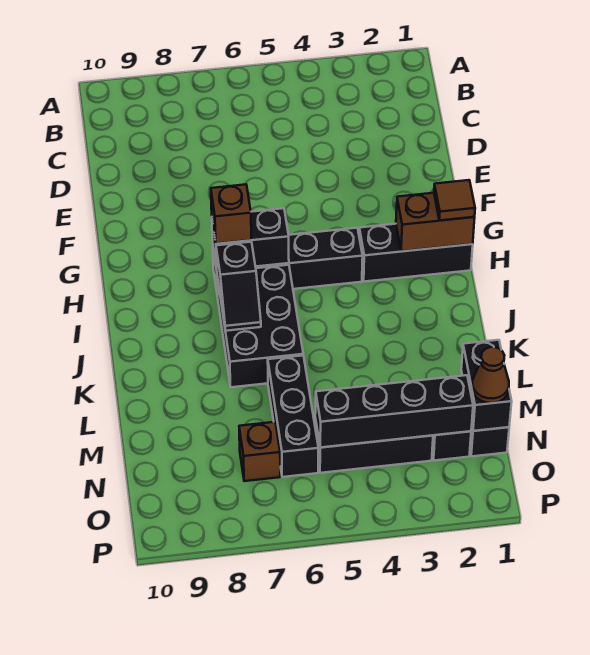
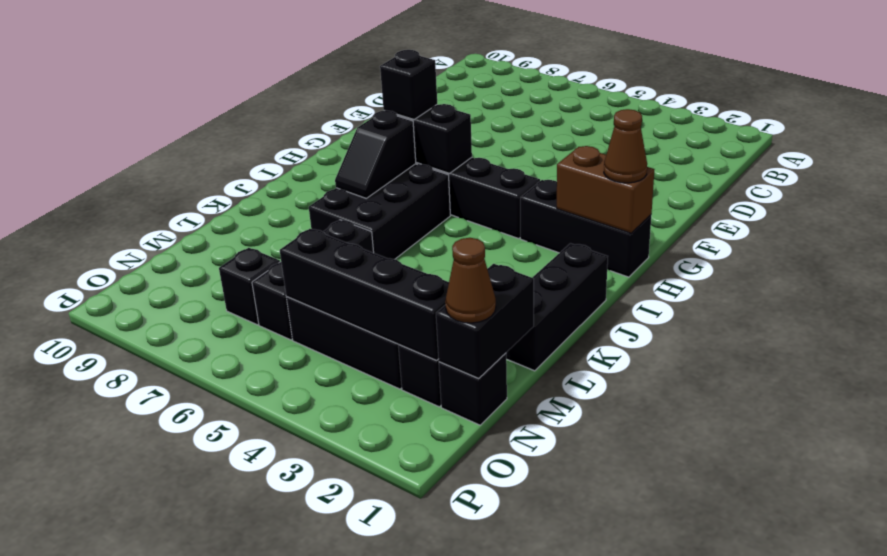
brown 1x1 tile [434,180,475,221] -> brown 1x1 cone [604,109,647,183]
brown 1x1 brick [211,185,251,244] -> black 1x1 brick [380,50,437,119]
none -> black 1x3 brick [506,243,608,371]
brown 1x1 brick [239,422,280,481] -> black 1x1 brick [219,248,280,325]

